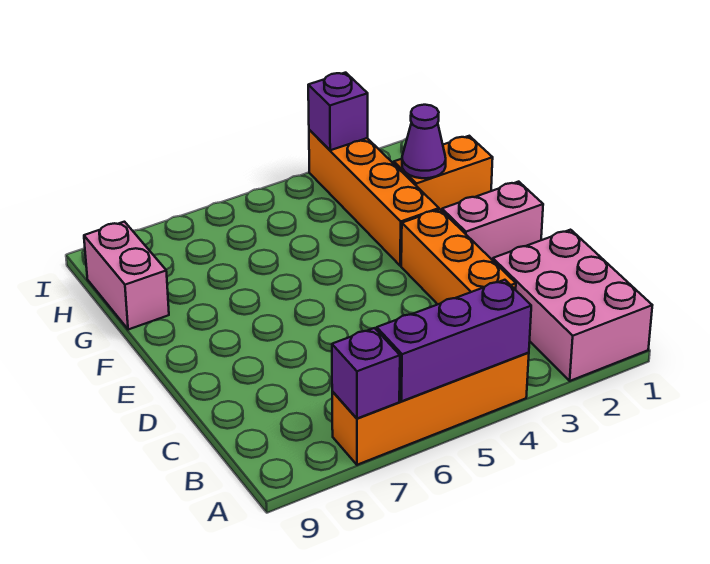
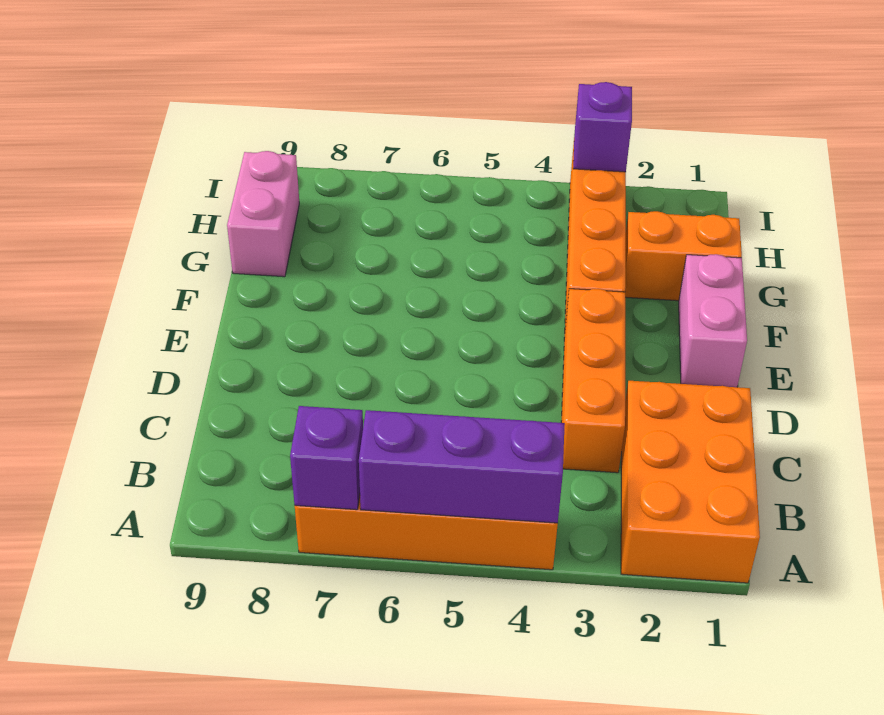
pink 2x3 brick [493,230,652,381] -> orange 2x3 brick [621,381,760,583]
pink 1x2 brick [442,182,543,260] -> pink 1x2 brick turned to [679,254,747,387]
purple 1x1 cone [402,105,446,178] -> none

